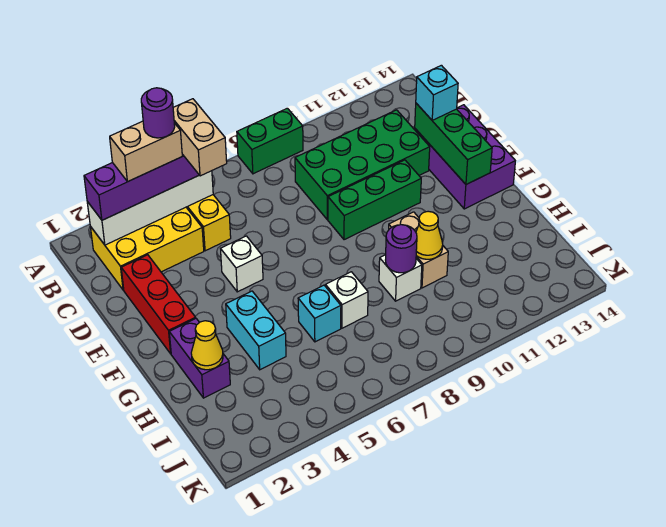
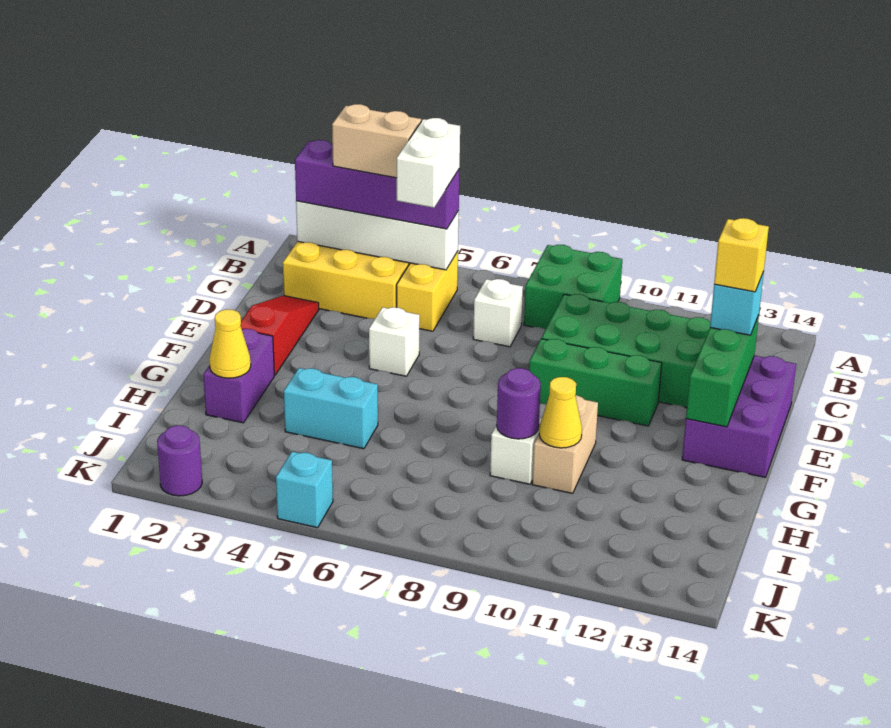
green 1x2 brick [237,108,303,174] -> green 2x2 brick [524,245,622,329]
purple 1x1 round brick [141,88,175,138] -> purple 1x1 round brick moved to [157,425,202,496]
tan 1x2 brick [173,99,227,176] -> white 1x2 brick [397,118,460,208]
red 1x3 brick [121,255,196,354] -> red 1x3 slope [241,296,319,375]
none -> yellow 1x1 brick [714,218,769,292]
cyan 1x2 brick [226,291,286,370] -> cyan 1x2 brick turned to [284,368,378,449]
cyan 1x1 brick [298,285,341,342] -> cyan 1x1 brick moved to [276,452,333,528]
white 1x1 brick [326,272,368,328] -> white 1x1 brick moved to [473,279,523,347]

